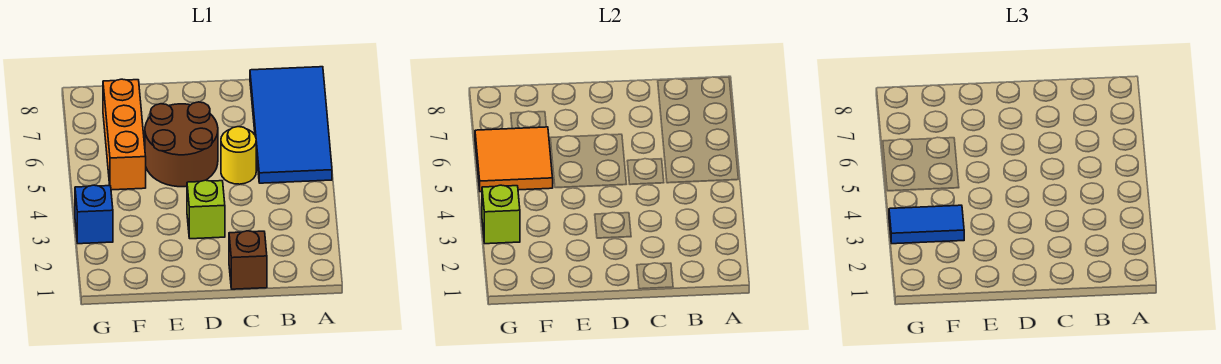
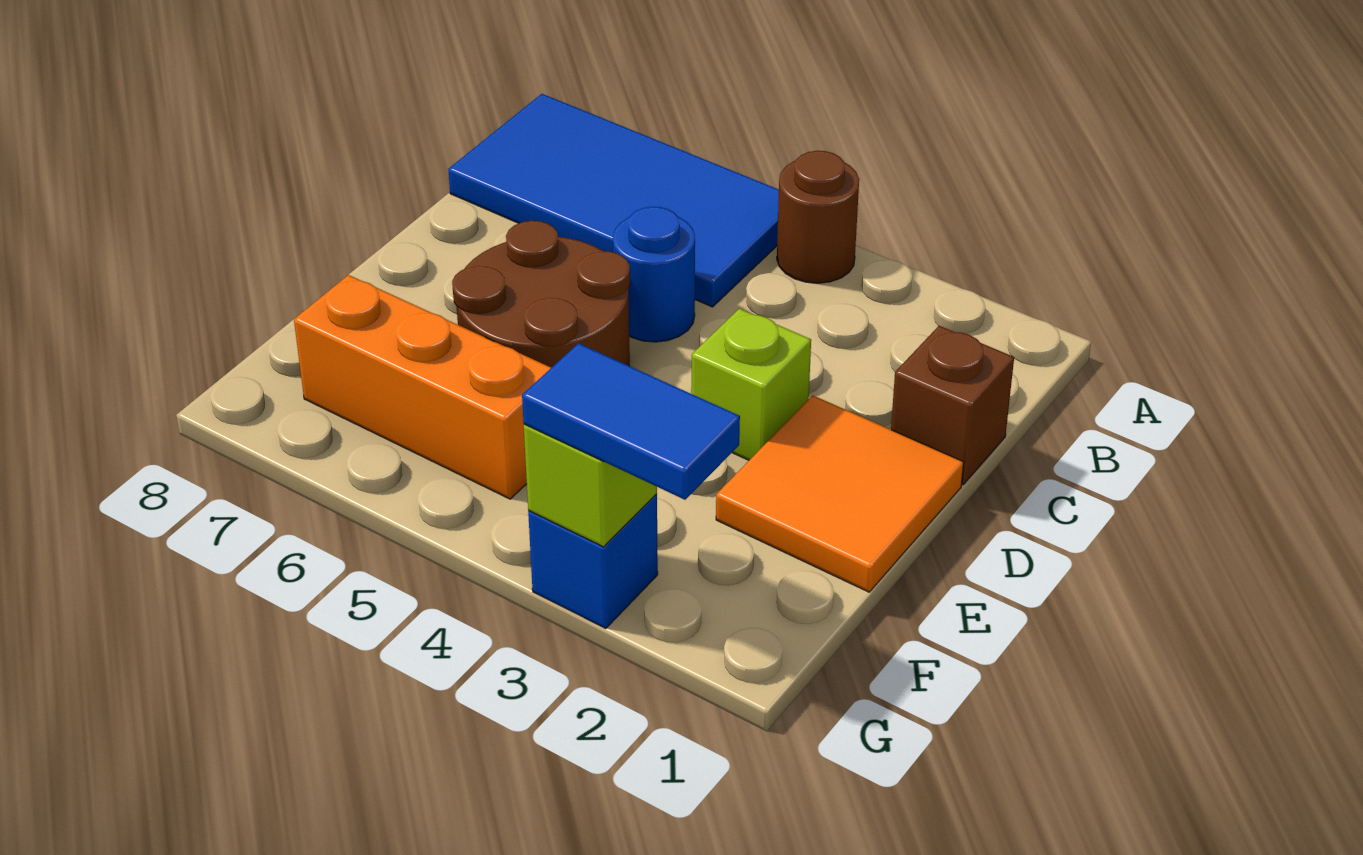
none -> brown 1x1 round brick [777,151,859,283]
yellow 1x1 round brick [221,127,256,184] -> blue 1x1 round brick [613,207,695,342]
blue 1x2 tile [889,205,964,244] -> blue 1x2 tile turned to [522,343,740,500]
orange 2x2 tile [475,127,553,192] -> orange 2x2 tile moved to [716,395,964,592]

